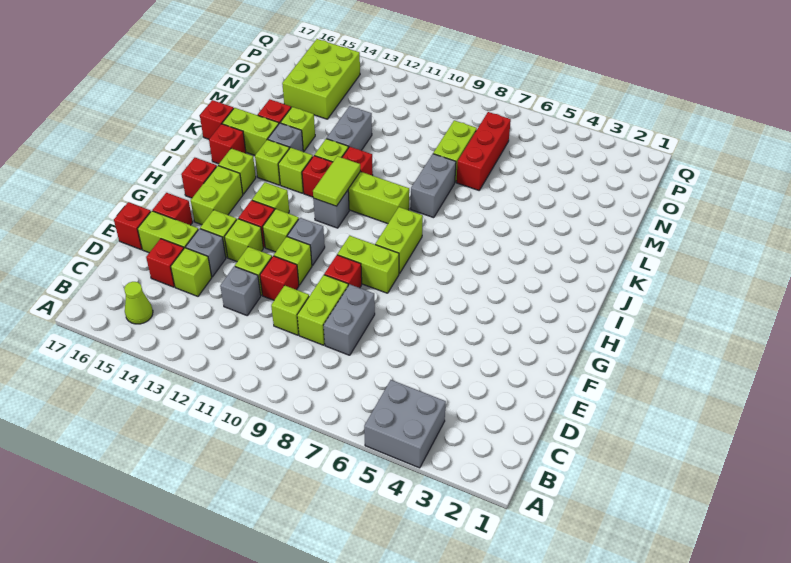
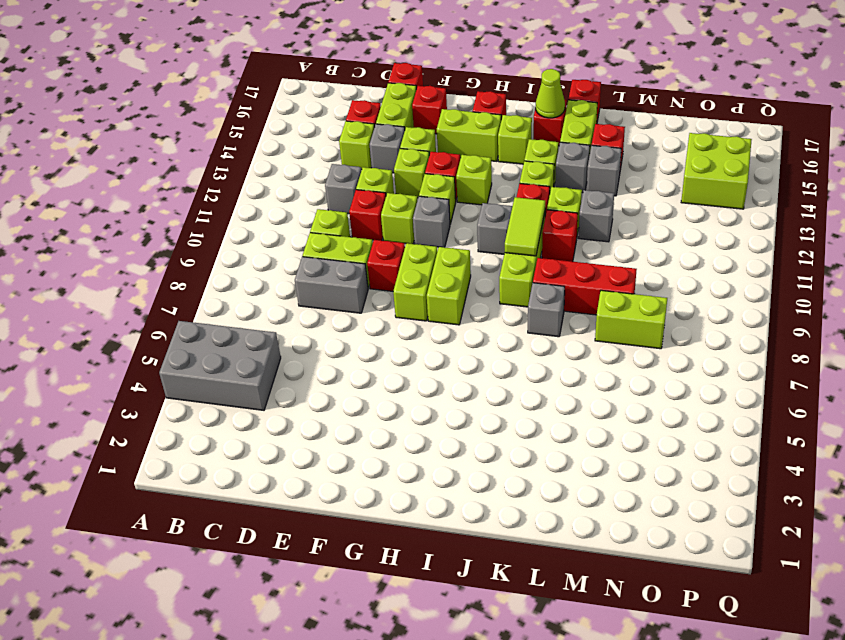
grey 2x2 brick [364,380,446,468] -> grey 2x3 brick [159,321,281,410]
lime 1x1 cone [124,282,153,324] -> lime 1x1 cone moved to [536,69,565,118]
lime 1x2 brick [375,207,423,274] -> lime 1x2 brick turned to [427,247,471,325]
lime 1x2 tile [313,156,360,206] -> lime 1x2 tile turned to [505,197,545,256]
grey 1x2 brick [411,154,456,218] -> grey 1x1 brick [528,283,565,337]
grey 1x2 brick [327,106,372,150] -> grey 1x1 brick [579,190,614,242]
lime 1x1 brick [280,107,315,151] -> grey 1x1 brick [587,145,621,196]
red 1x3 brick [456,112,511,190] -> red 1x3 brick moved to [533,258,637,315]
lime 2x3 brick [282,39,360,119] -> lime 2x2 brick [681,133,752,209]

